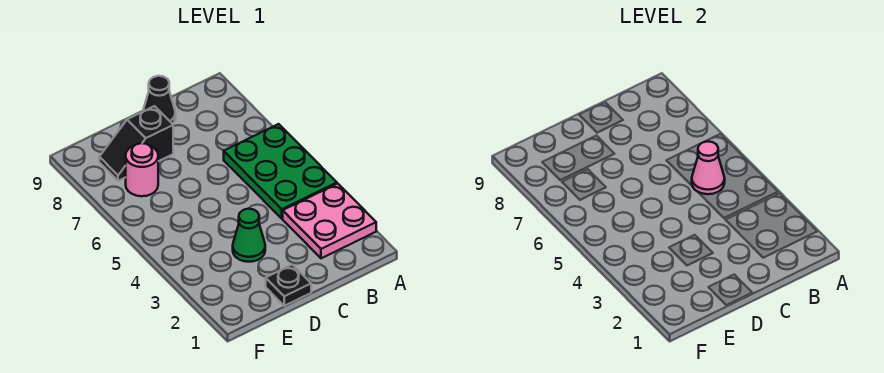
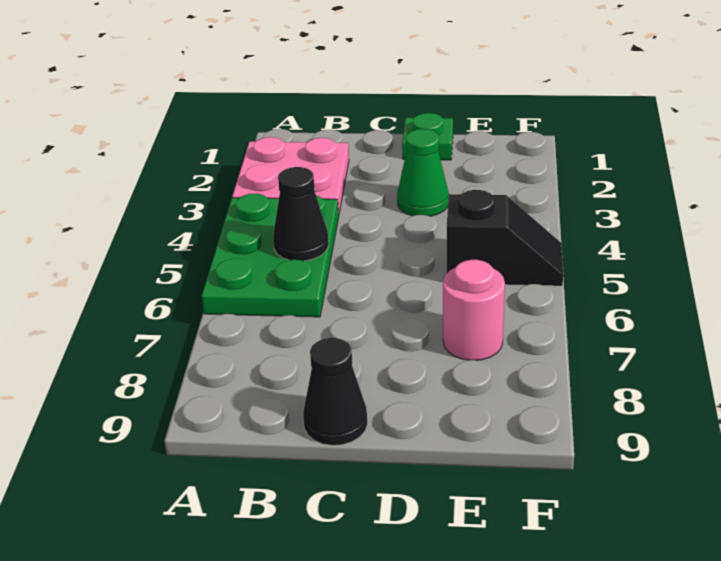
pink 1x1 cone [692,141,725,194] -> black 1x1 cone [273,167,329,261]
black 1x1 plate [266,265,311,306] -> green 1x1 plate [402,113,453,160]
black 1x2 slope [99,106,173,181] -> black 1x2 slope moved to [447,190,563,286]

